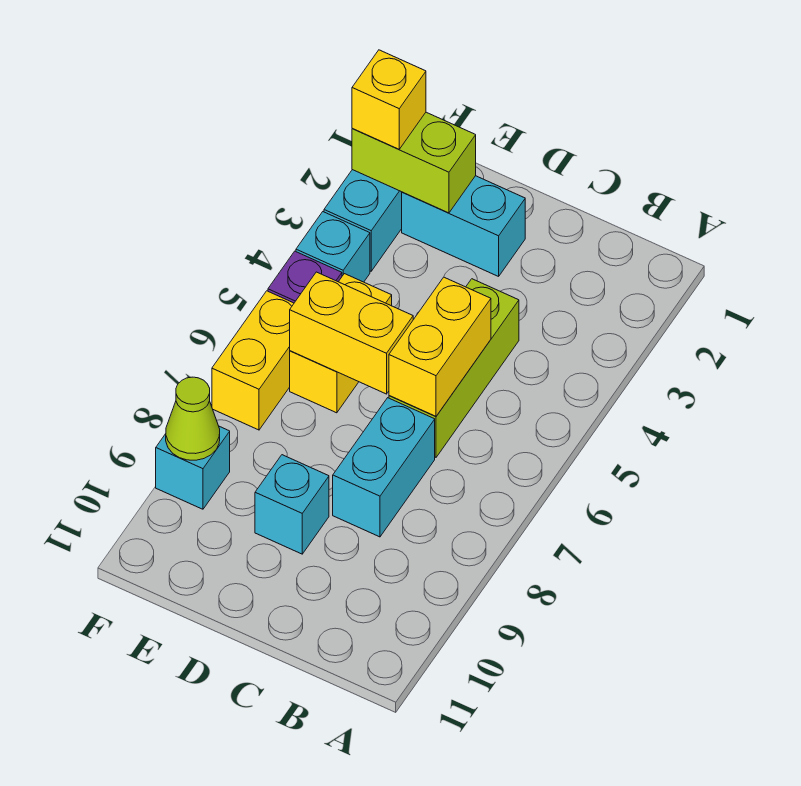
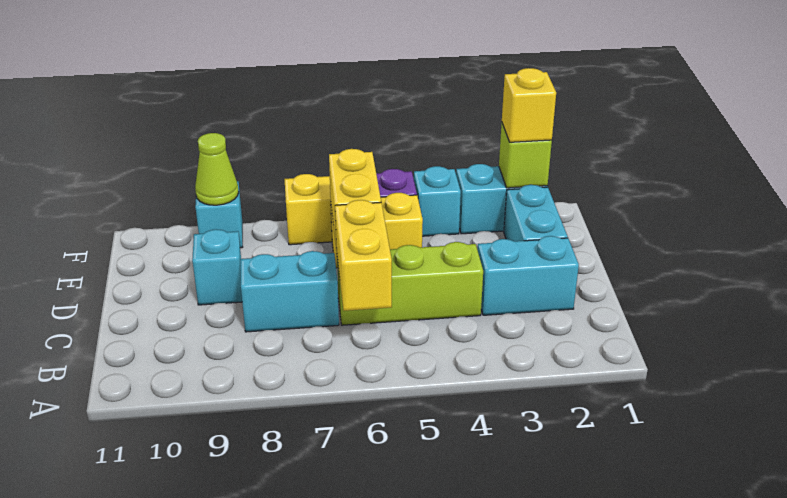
none -> cyan 1x2 brick [478,236,579,315]
yellow 1x2 brick [389,277,491,416] -> yellow 1x2 brick turned to [335,200,392,311]
lime 1x2 brick [352,112,476,213] -> lime 1x1 brick [499,123,552,188]

